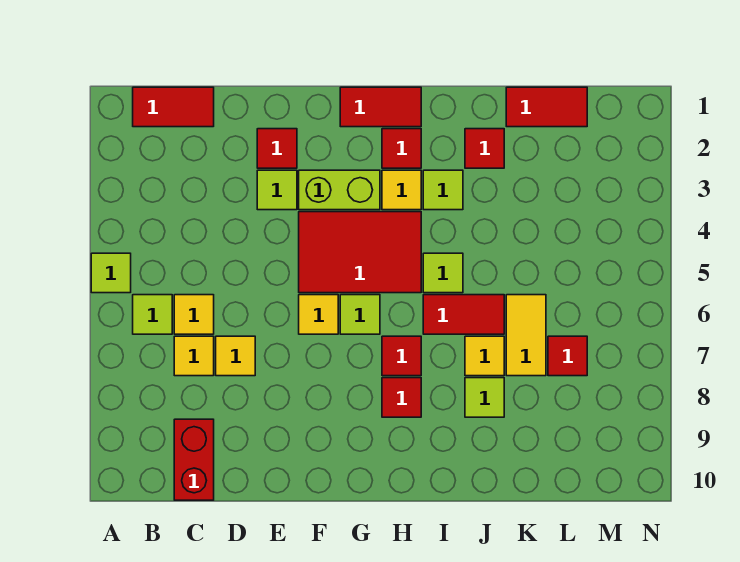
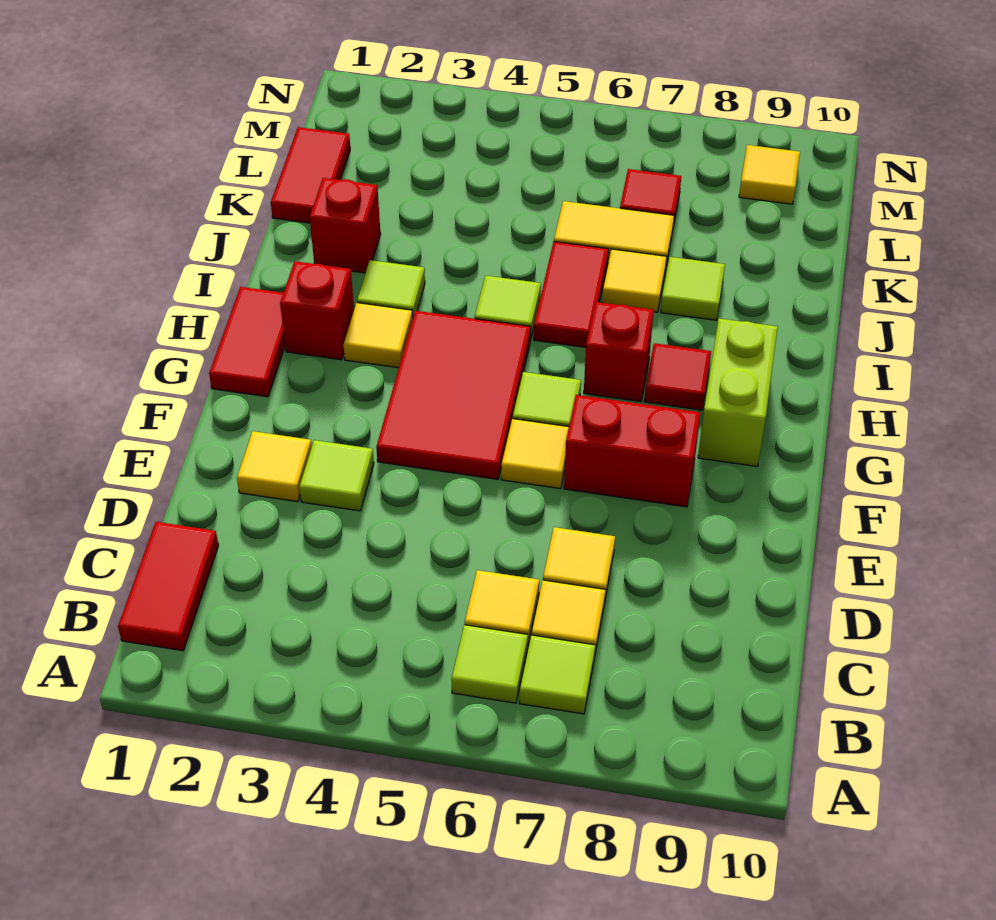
lime 1x1 tile [91,253,131,293] -> lime 1x1 tile moved to [519,635,595,714]
red 1x2 brick [174,419,214,500] -> red 1x2 brick moved to [564,395,701,507]
red 1x1 tile [257,129,297,168] -> yellow 1x1 tile [237,431,312,502]
lime 1x2 brick [299,170,380,210] -> lime 1x2 brick moved to [698,318,778,467]
red 1x1 tile [382,129,421,168] -> red 1x1 brick [280,261,354,360]
red 1x1 tile [382,336,421,376] -> red 1x1 brick [584,302,654,402]
red 1x1 tile [465,129,504,168] -> red 1x1 brick [310,178,381,273]
none -> yellow 1x1 tile [739,145,800,204]

